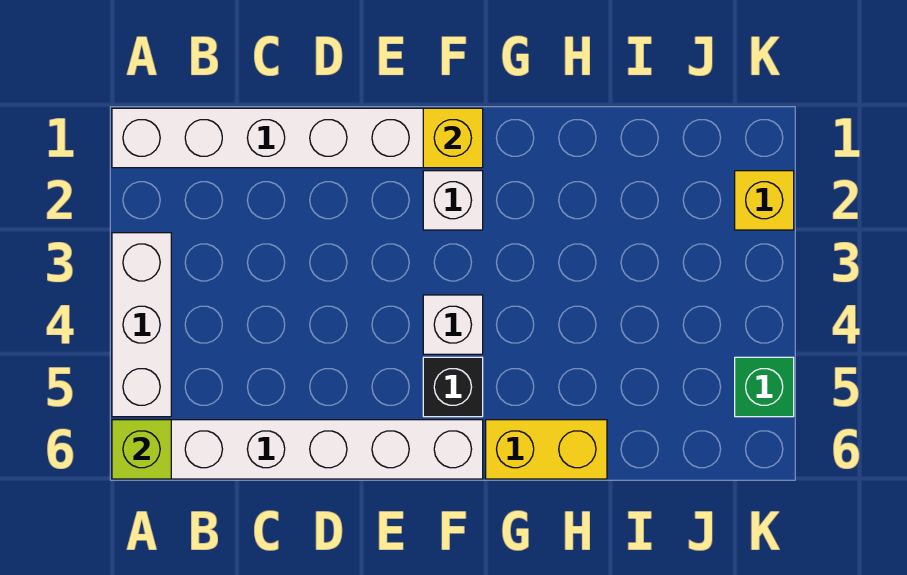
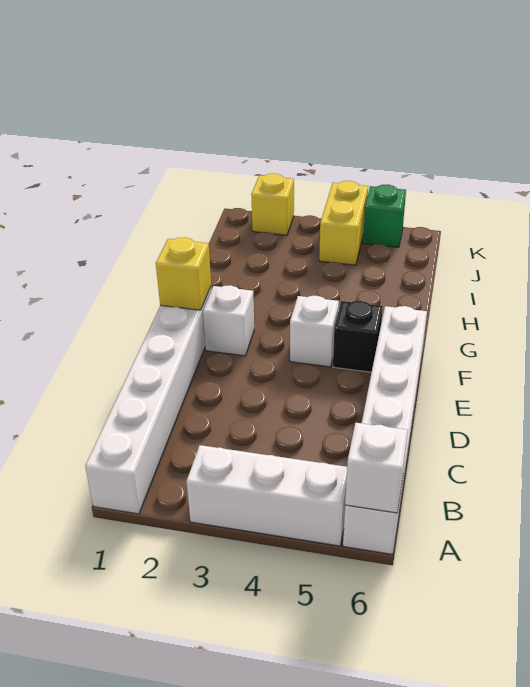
lime 1x1 brick [112,420,171,479] -> white 1x1 brick [345,423,408,513]
yellow 1x2 brick [486,420,607,479] -> yellow 1x2 brick moved to [319,181,368,265]

